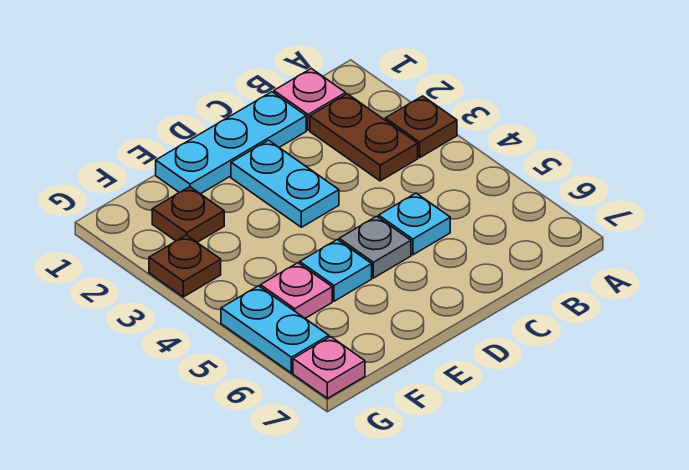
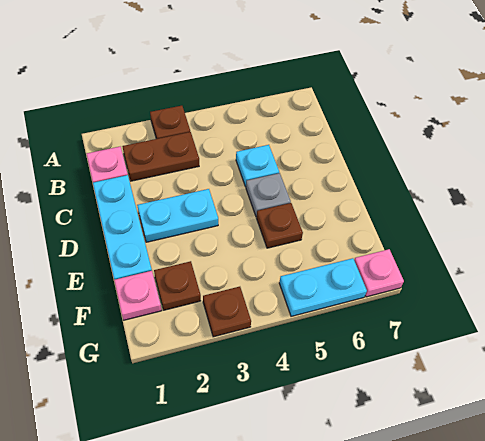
cyan 1x1 plate [299,240,372,301] -> brown 1x1 plate [257,203,303,248]
pink 1x1 plate [260,263,332,318] -> pink 1x1 plate moved to [114,271,162,320]

